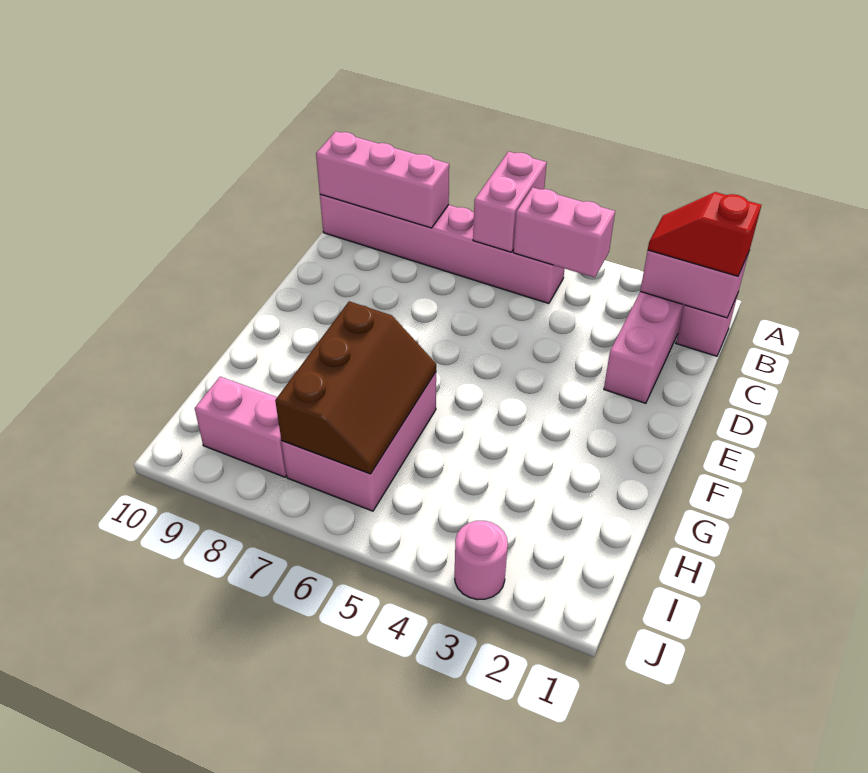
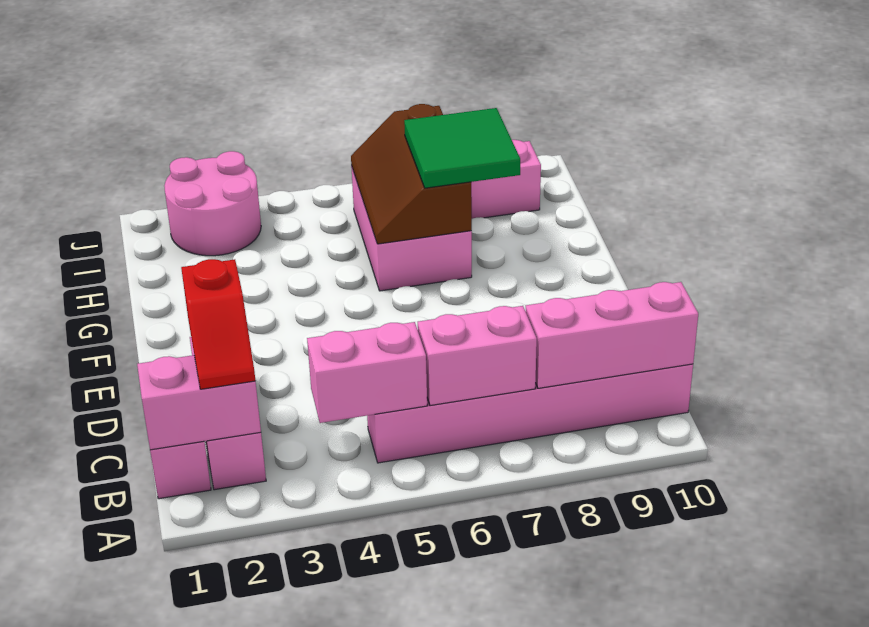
pink 1x2 brick [473,151,547,252] -> pink 1x2 brick turned to [418,306,537,406]
red 1x2 slope [648,192,761,276] -> red 1x2 slope turned to [181,259,255,389]
none -> green 2x2 tile [404,108,520,188]
pink 1x1 round brick [455,521,508,600] -> pink 2x2 round brick [164,151,261,256]

